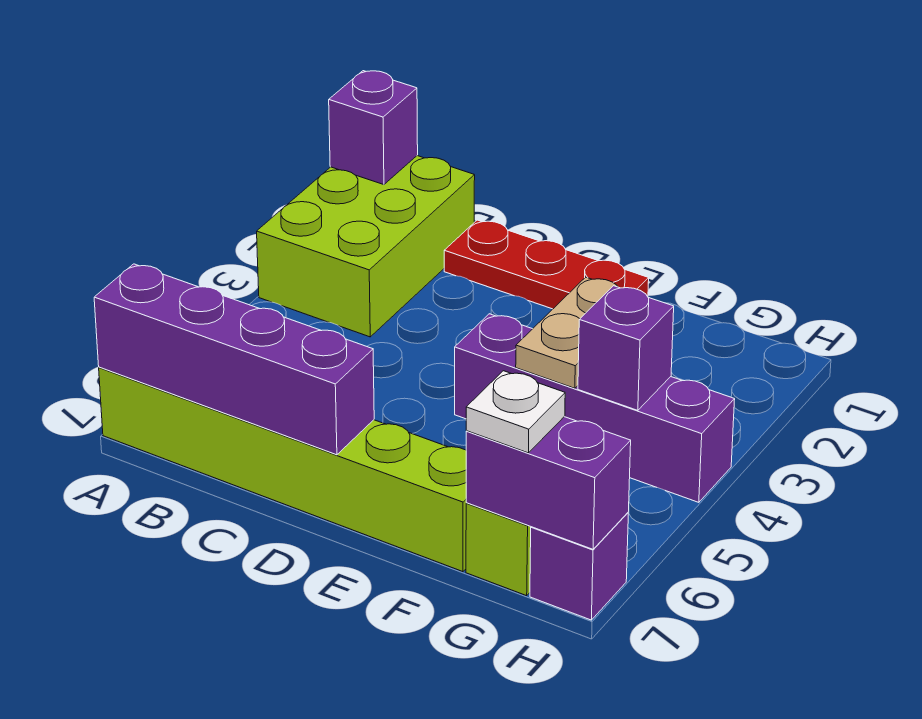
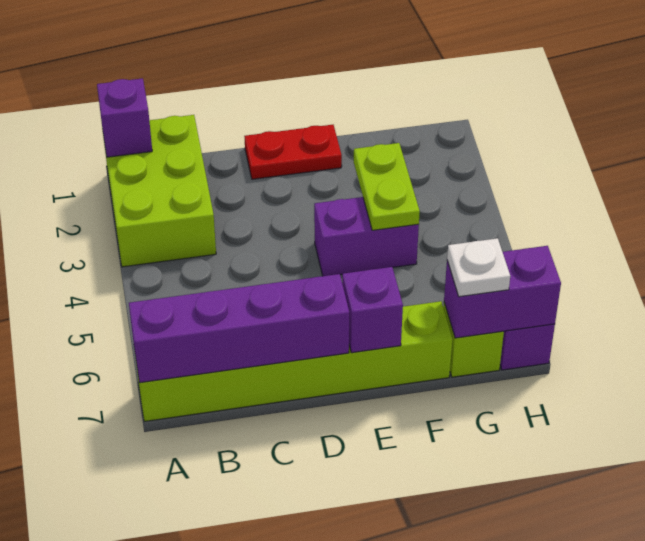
red 1x3 plate [444,220,649,309] -> red 1x2 plate [244,125,342,179]
purple 1x4 brick [455,314,735,502] -> purple 1x2 brick [314,197,419,276]
tan 1x2 plate [516,277,618,388] -> lime 1x2 plate [354,143,420,230]
purple 1x1 brick [578,286,674,410] -> purple 1x1 brick moved to [342,267,403,353]

